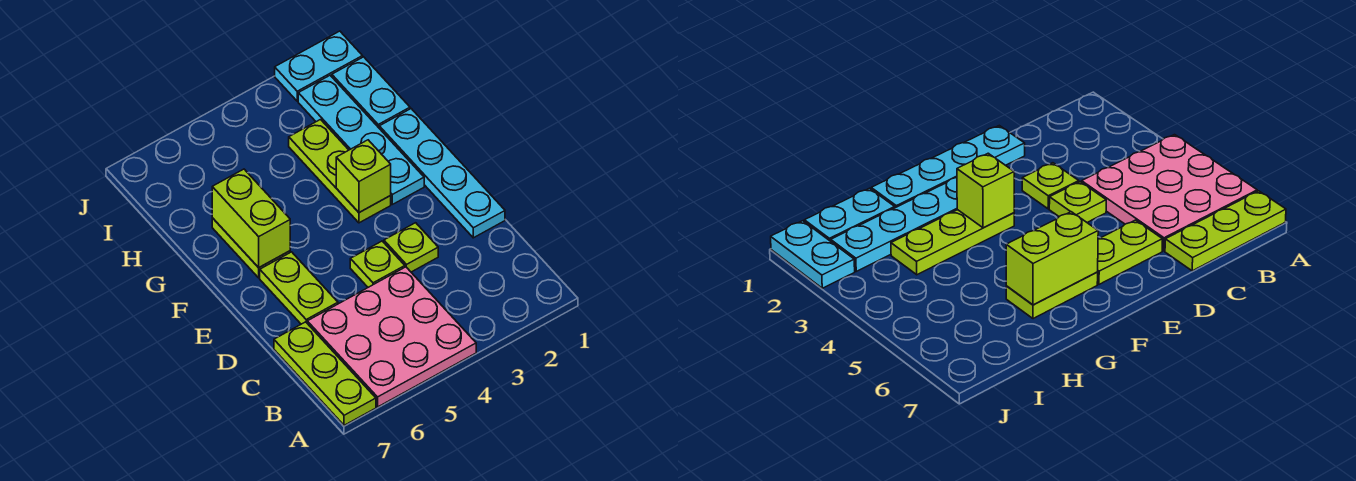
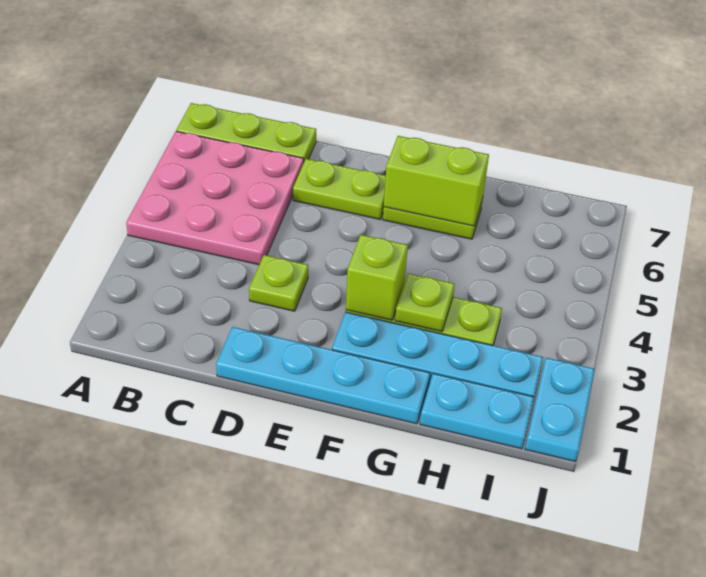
lime 1x1 plate [350,241,405,287] -> lime 1x1 plate moved to [395,273,455,331]

